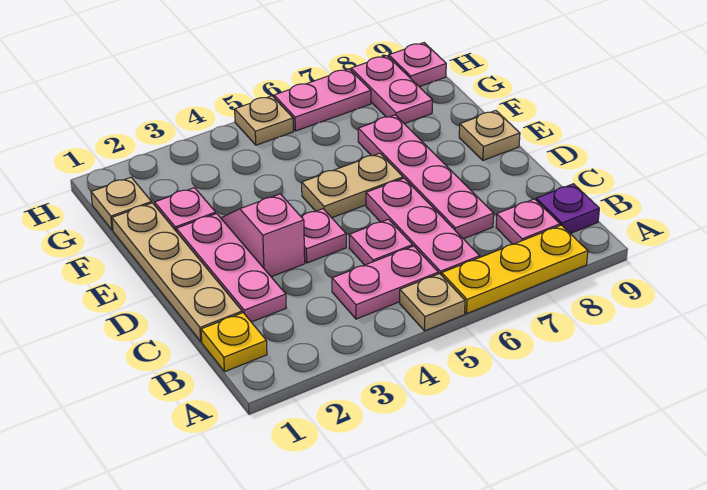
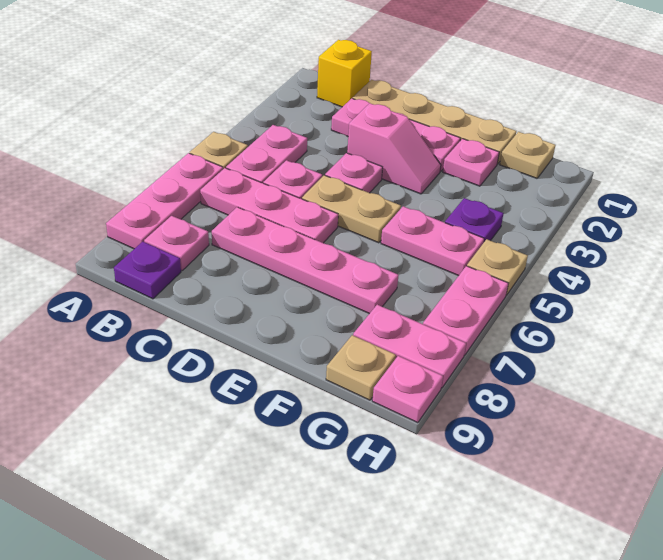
yellow 1x3 plate [442,225,588,314] -> pink 1x3 plate [106,153,223,249]
yellow 1x1 plate [201,313,267,371] -> yellow 1x1 brick [317,40,372,107]
tan 1x2 plate [302,153,403,218] -> tan 1x2 plate turned to [302,175,401,243]
tan 1x1 plate [459,111,520,160] -> tan 1x1 plate moved to [326,335,396,400]
none -> pink 1x2 plate [381,206,484,276]
none -> purple 1x1 plate [445,198,504,242]

